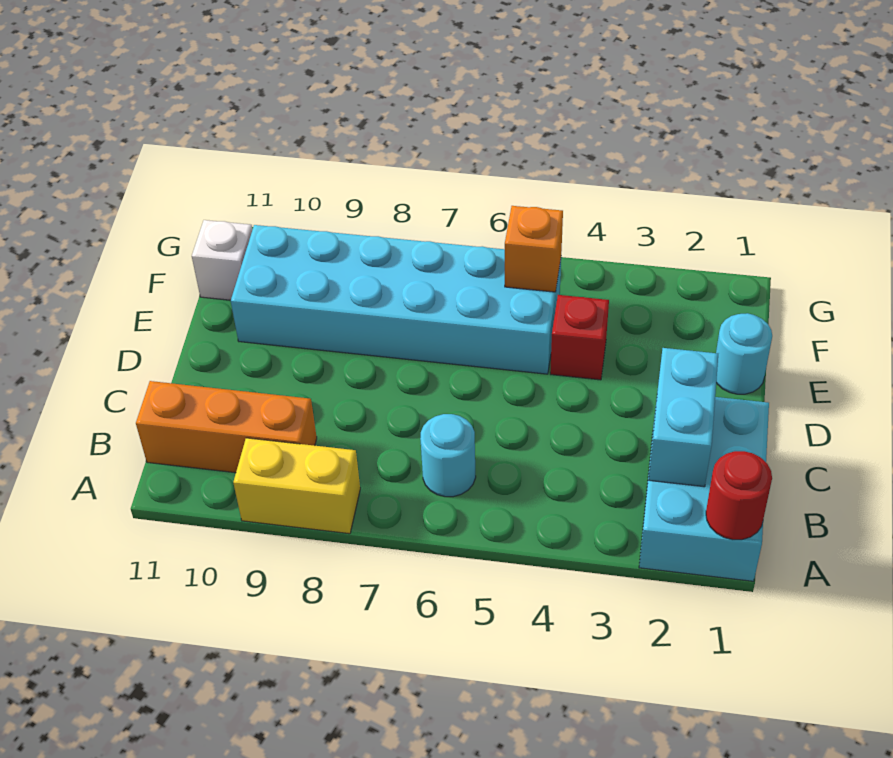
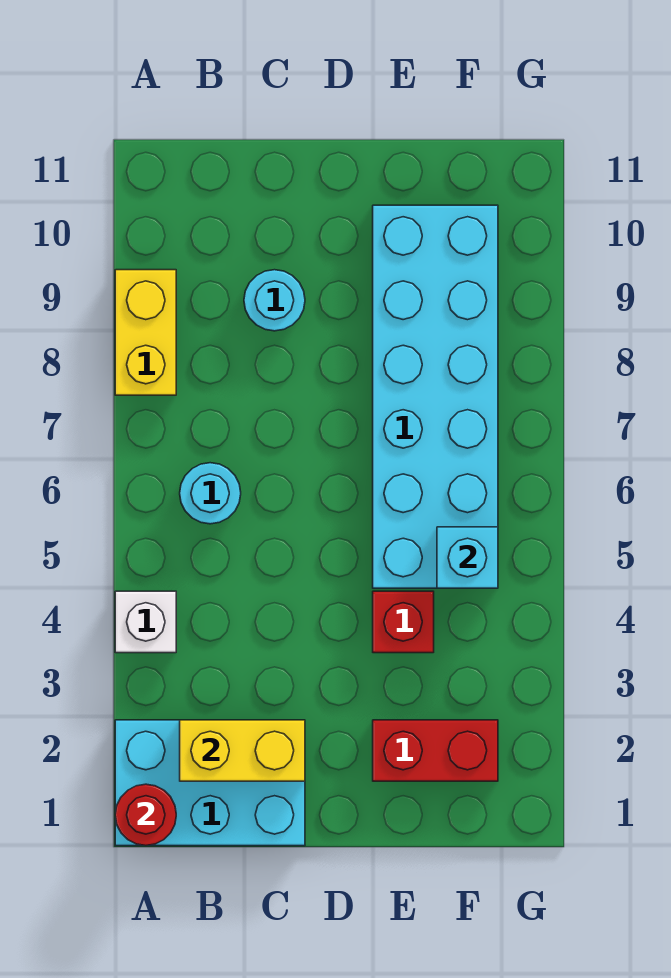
cyan 1x2 brick [649,348,718,487] -> yellow 1x2 brick [180,720,305,781]
orange 1x3 brick [136,381,317,473] -> none
cyan 1x1 round brick [716,313,772,394] -> cyan 1x1 round brick moved to [244,270,305,331]
none -> red 1x2 brick [373,720,498,781]
orange 1x1 brick [505,206,563,292] -> cyan 1x1 brick [437,527,498,588]
white 1x1 brick [192,220,252,300] -> white 1x1 brick moved to [115,591,176,653]

